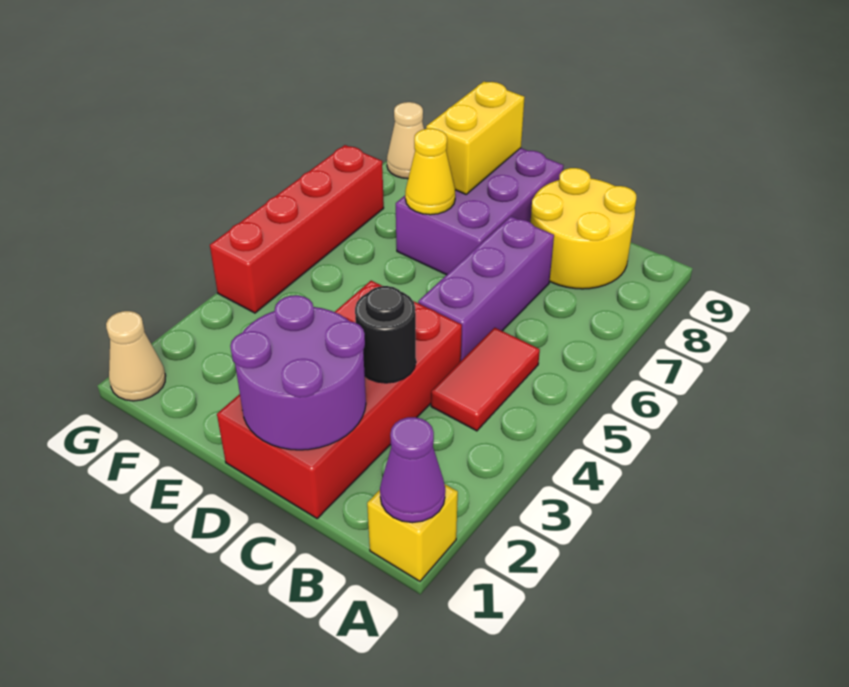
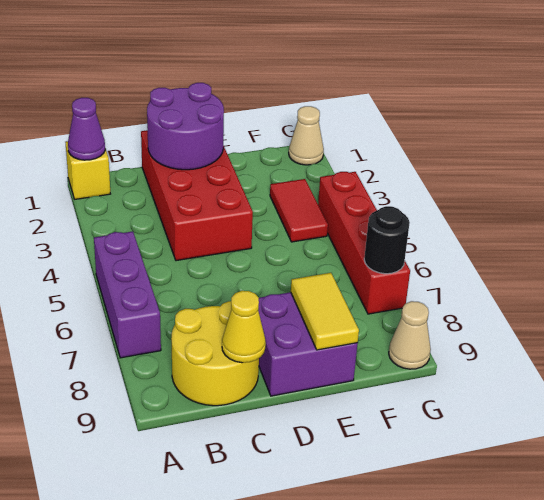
red 1x2 tile [431,328,540,431] -> red 1x2 tile moved to [270,179,328,242]
black 1x1 round brick [355,286,416,383] -> black 1x1 round brick moved to [364,206,410,274]
purple 1x3 brick [418,216,554,361] -> purple 1x3 brick moved to [94,231,161,358]
purple 2x3 brick [396,148,564,275] -> purple 2x2 brick [258,292,358,396]
yellow 1x1 cone [405,129,455,215] -> yellow 1x1 cone moved to [222,291,266,363]
yellow 1x2 brick [426,81,525,194] -> yellow 1x2 tile [291,273,359,350]

